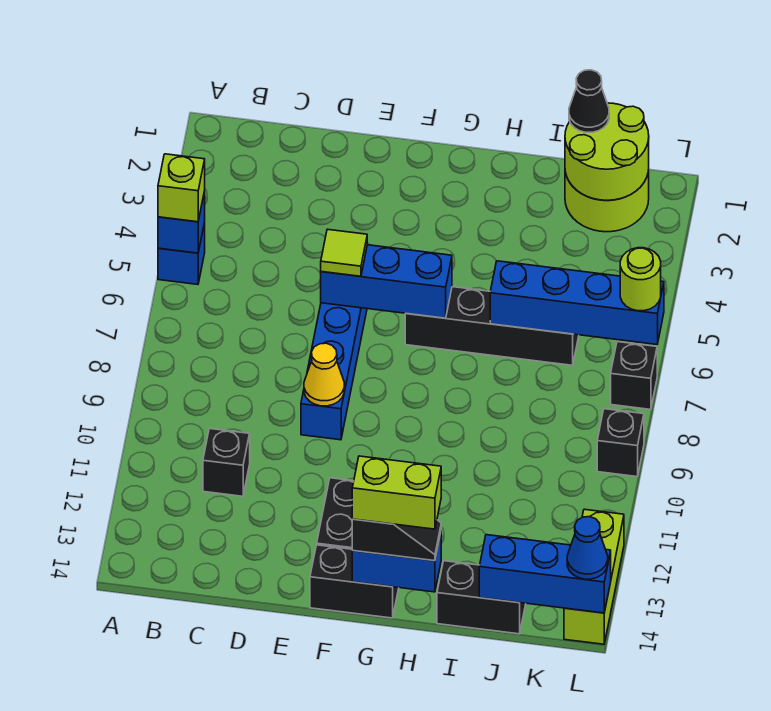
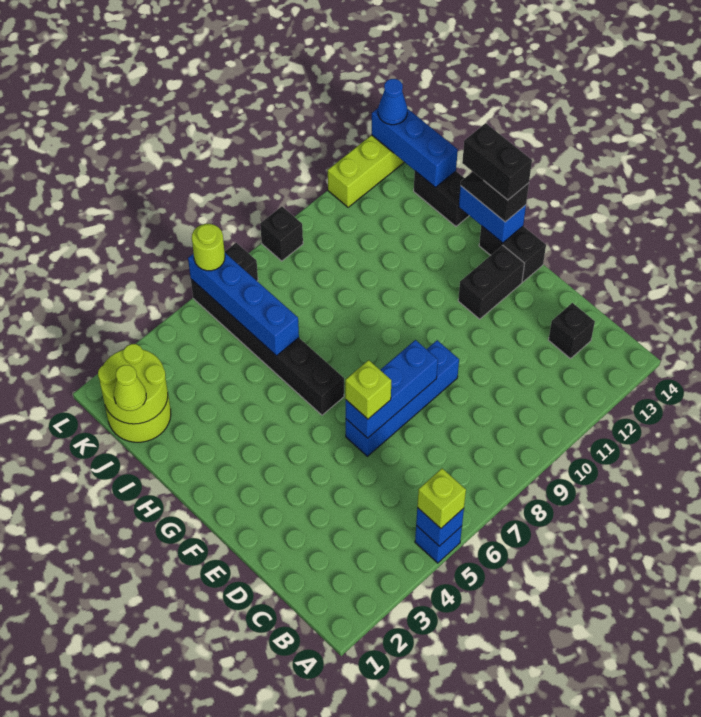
black 1x1 brick [203,429,250,496] -> black 1x1 brick moved to [549,303,595,359]
blue 1x3 brick [321,245,452,318] -> blue 1x3 brick turned to [346,340,438,438]
lime 1x1 tile [321,229,367,276] -> lime 1x1 brick [345,360,391,419]
yellow 1x1 cone [304,343,344,406] -> none
black 1x4 brick [405,287,579,365] -> black 1x6 brick [191,279,344,415]
lime 1x2 brick [352,456,441,529] -> black 1x2 brick [462,123,532,200]
black 1x1 cone [569,70,609,132] -> lime 1x1 cone [114,365,146,411]

